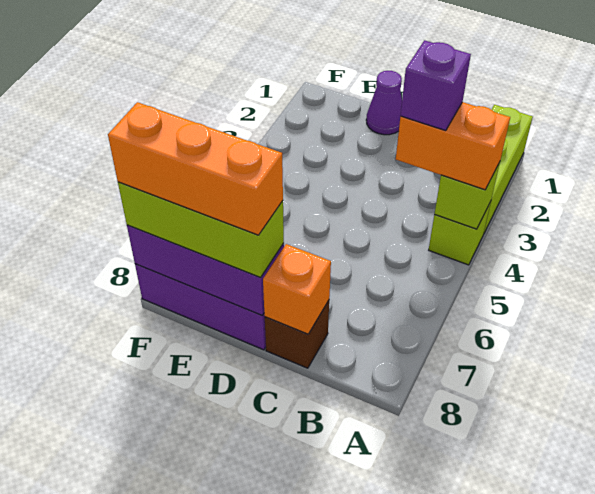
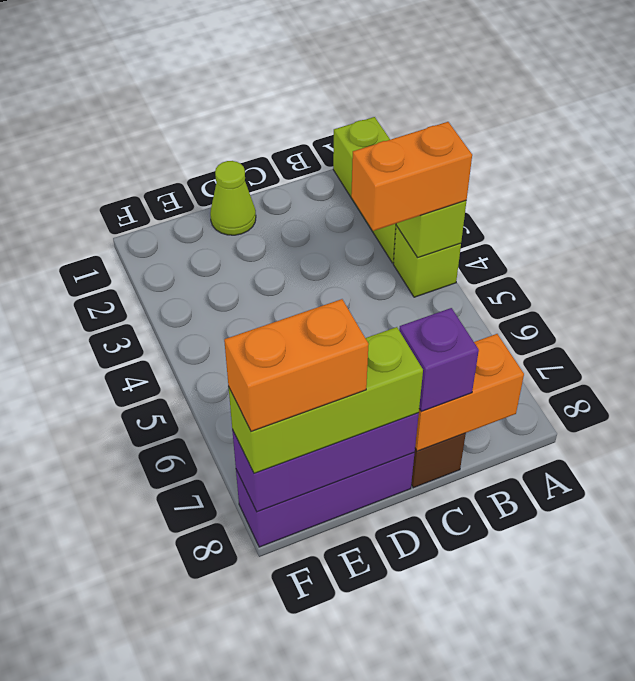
purple 1x1 brick [400,40,471,131] -> purple 1x1 brick moved to [399,308,479,412]
orange 1x1 brick [263,244,331,334] -> orange 1x2 brick [415,334,524,451]
purple 1x1 cone [366,71,402,135] -> lime 1x1 cone [210,161,256,235]
orange 1x3 brick [108,102,283,235] -> orange 1x2 brick [224,299,369,431]

